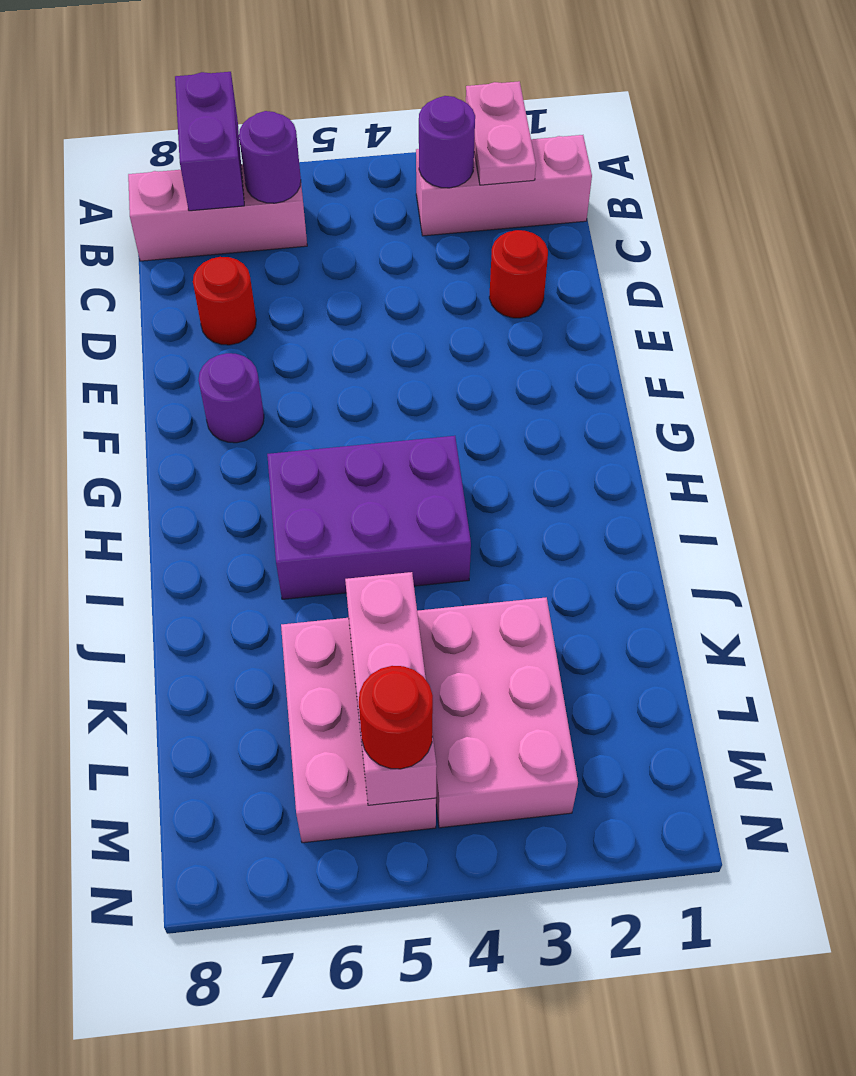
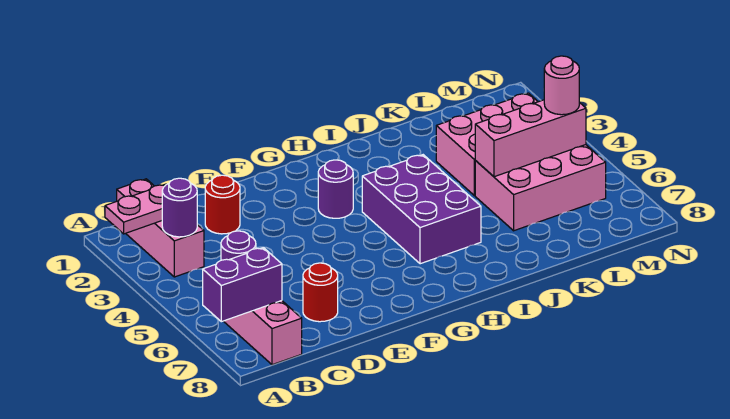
purple 1x1 round brick [199,353,264,443] -> purple 1x1 round brick moved to [318,160,353,218]
red 1x1 round brick [359,666,433,769] -> pink 1x1 round brick [544,56,579,115]

